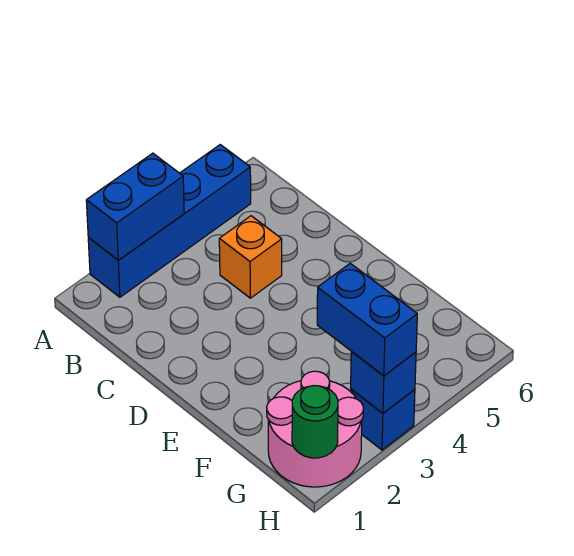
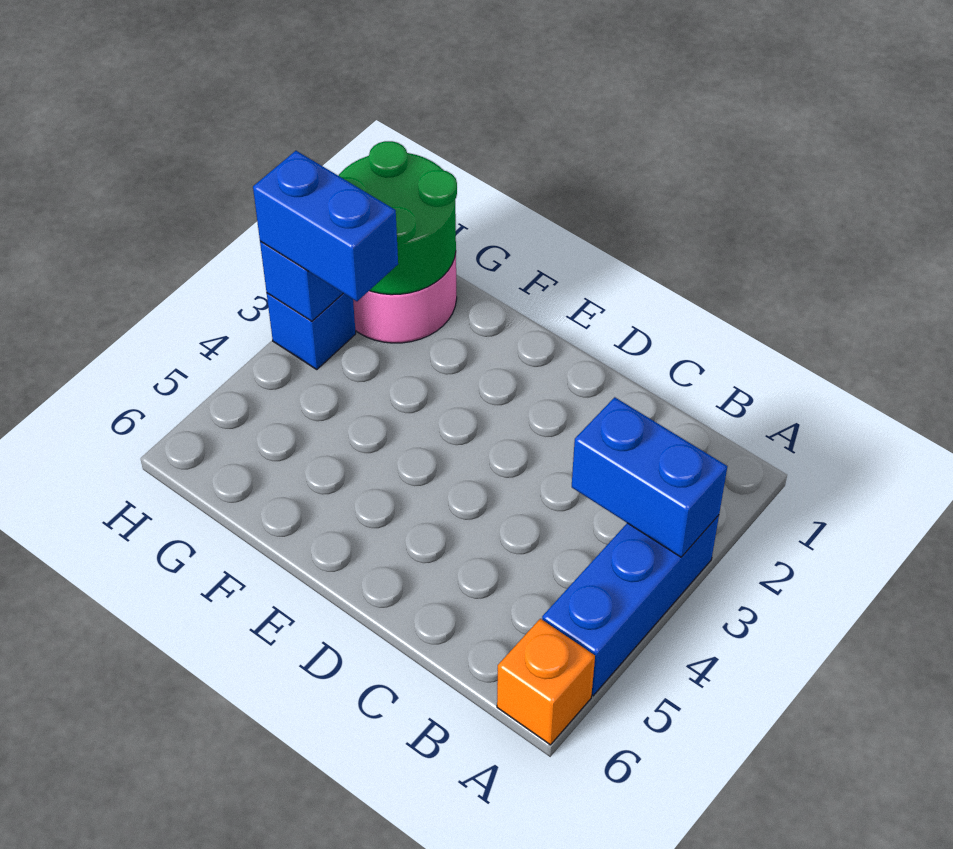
blue 1x4 brick [88,145,251,297] -> blue 1x3 brick [542,515,719,696]
blue 1x2 brick [86,153,184,260] -> blue 1x2 brick turned to [572,397,727,557]
orange 1x1 brick [219,216,282,298] -> orange 1x1 brick moved to [497,619,595,745]
green 1x1 round brick [292,386,338,458] -> green 2x2 round brick [338,141,457,295]

